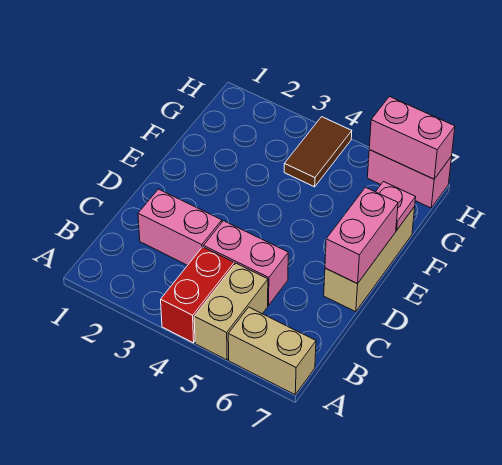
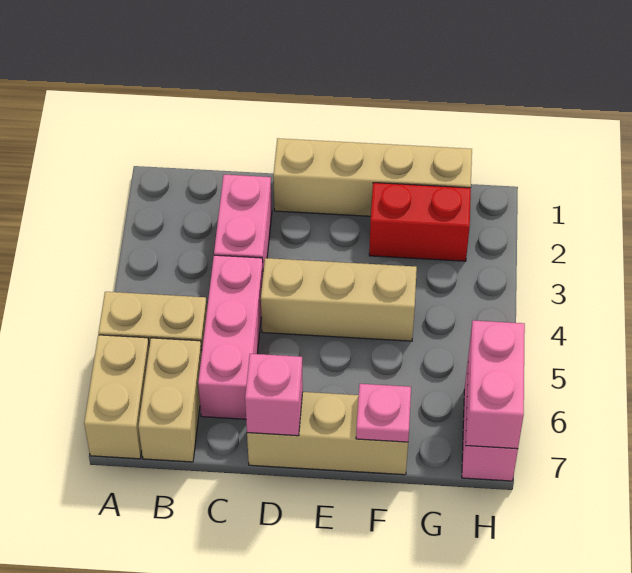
red 1x2 brick [161,247,234,343] -> red 1x2 brick moved to [369,183,471,261]
none -> tan 1x2 brick [138,338,202,462]
pink 1x2 brick [204,221,288,305] -> pink 1x3 brick [198,255,263,419]
none -> tan 1x4 brick [273,138,472,216]
none -> tan 1x3 brick [261,258,417,341]
pink 1x2 brick [325,187,398,284] -> pink 1x1 brick [245,354,303,436]
brown 1x2 tile [284,117,352,187] -> none

